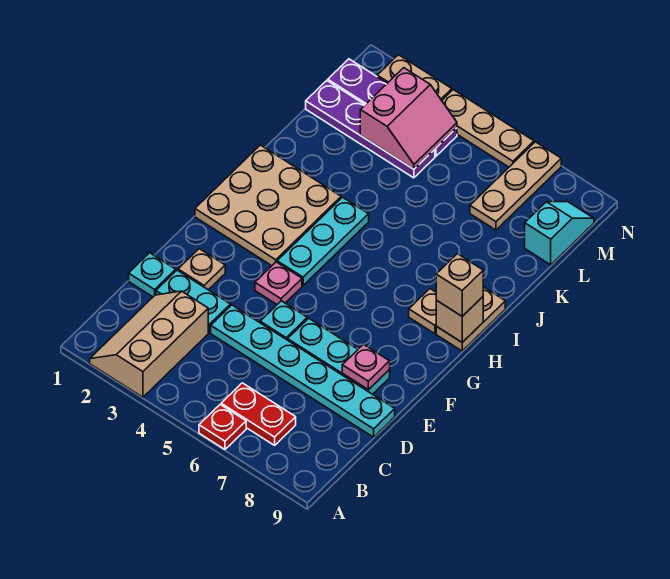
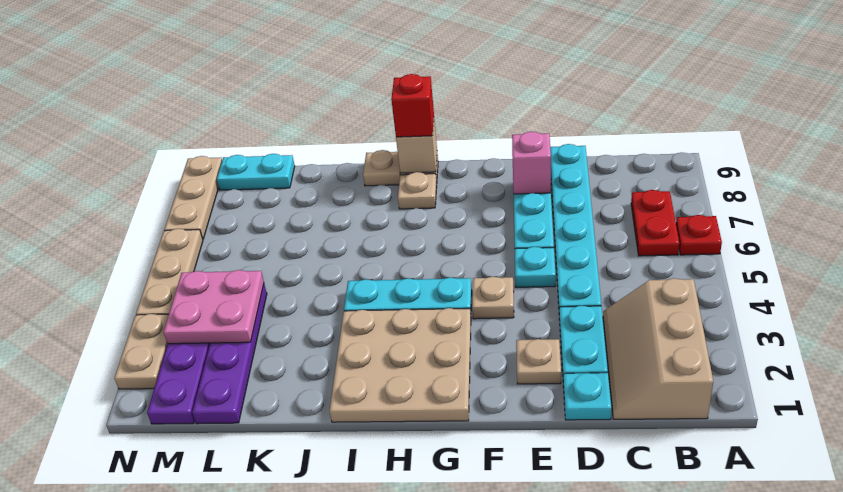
tan 2x3 slope [90,291,208,397] -> tan 2x3 slope turned to [603,278,713,419]
pink 1x1 plate [342,344,390,390] -> pink 1x1 brick [512,132,551,194]
pink 1x1 plate [255,262,302,304] -> tan 1x1 plate [472,277,514,319]
tan 1x1 brick [436,254,483,316] -> red 1x1 brick [391,74,434,137]
pink 2x2 slope [360,68,457,169] -> pink 2x2 plate [164,270,264,344]
tan 1x3 plate [470,142,561,230] -> tan 1x3 plate turned to [164,156,222,239]
cyan 1x2 slope [525,202,594,265] -> cyan 1x2 plate [217,154,295,190]

